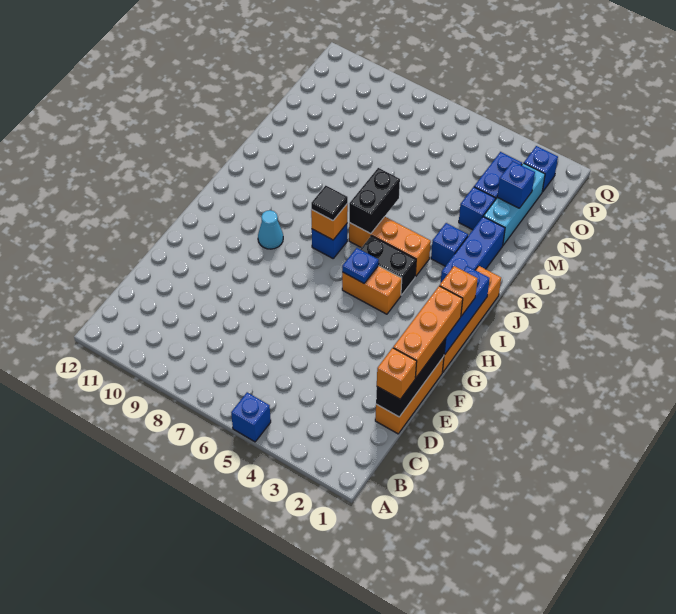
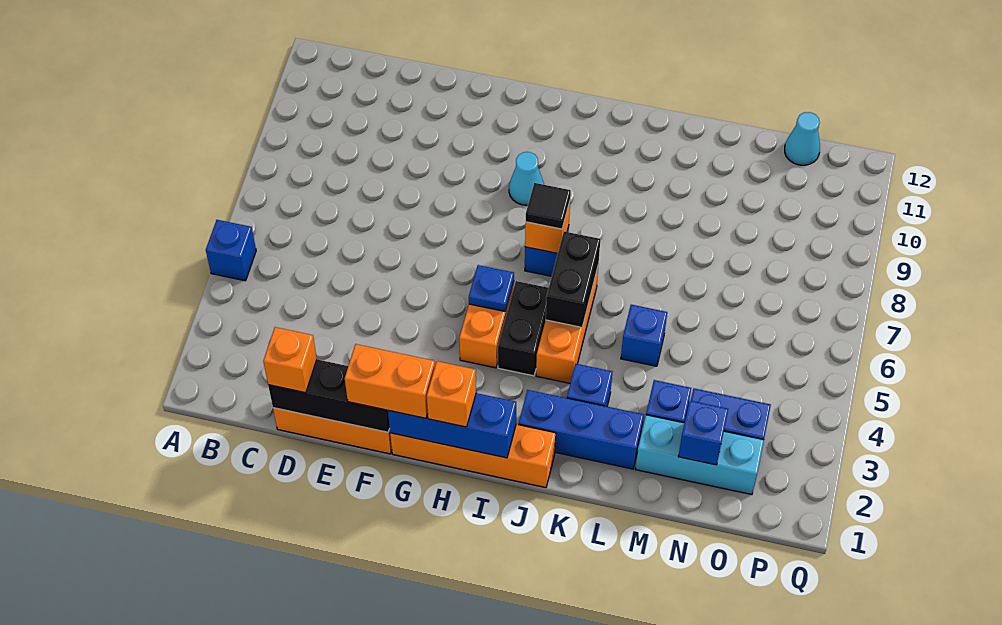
orange 1x3 brick [393,286,463,378] -> orange 1x2 brick [345,344,435,418]
black 1x2 brick [349,168,400,234] -> black 1x2 brick turned to [546,232,600,327]
none -> cyan 1x1 cone [785,112,820,165]
blue 1x1 brick [524,146,558,192] -> blue 1x1 brick moved to [621,305,667,366]

